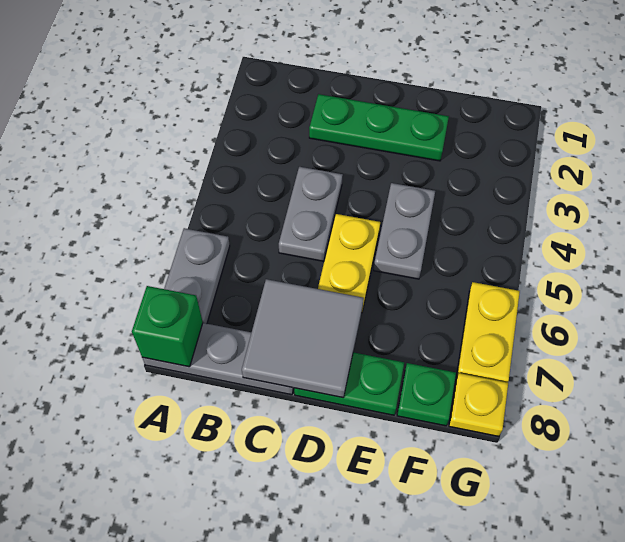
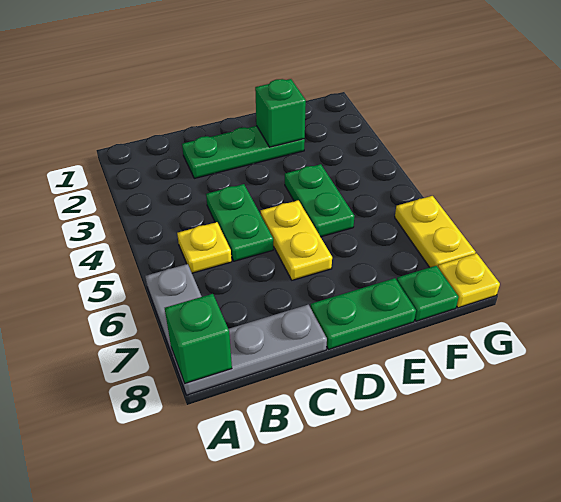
none -> yellow 1x1 plate [177,222,232,273]
grey 1x2 plate [279,167,343,261] -> green 1x2 plate [206,184,273,261]
grey 2x2 tile [242,279,364,398] -> none
none -> green 1x1 brick [255,79,306,147]
grey 1x2 plate [374,183,435,279] -> green 1x2 plate [285,164,354,237]

